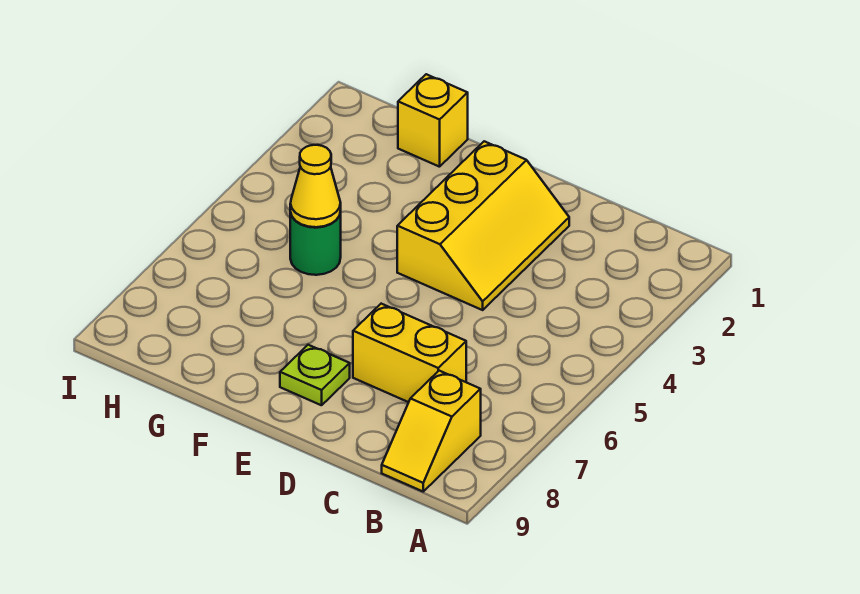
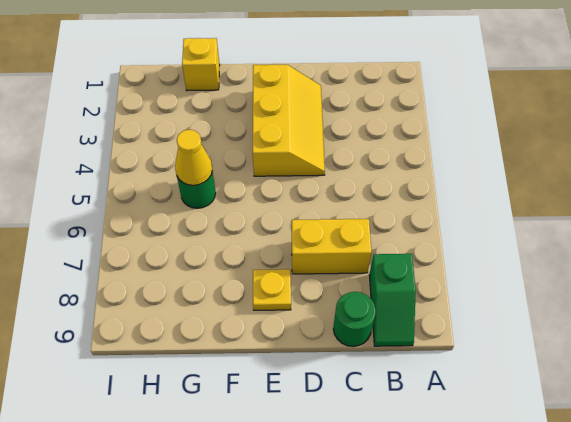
yellow 1x2 slope [382,371,481,491] -> green 1x2 slope [369,254,416,346]
none -> green 1x1 round brick [333,292,376,347]
lime 1x1 plate [280,345,350,405] -> yellow 1x1 plate [253,269,291,310]

